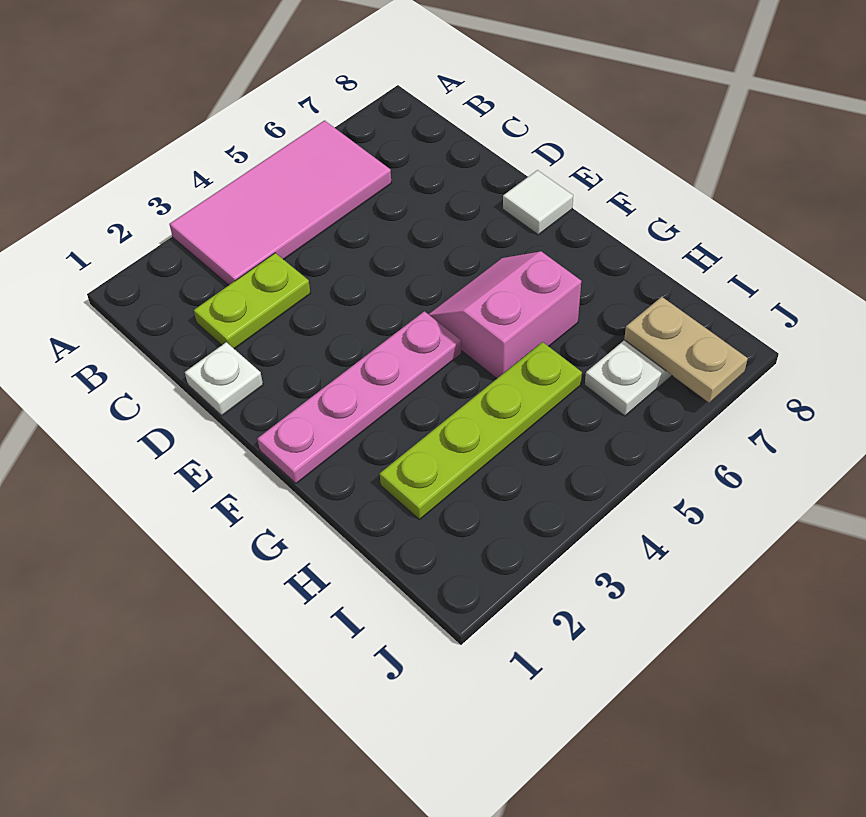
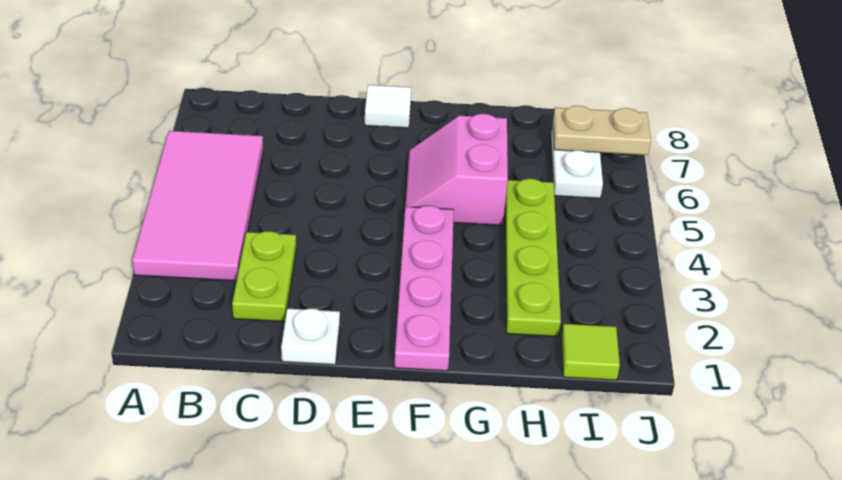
none -> lime 1x1 tile [561,324,620,380]

